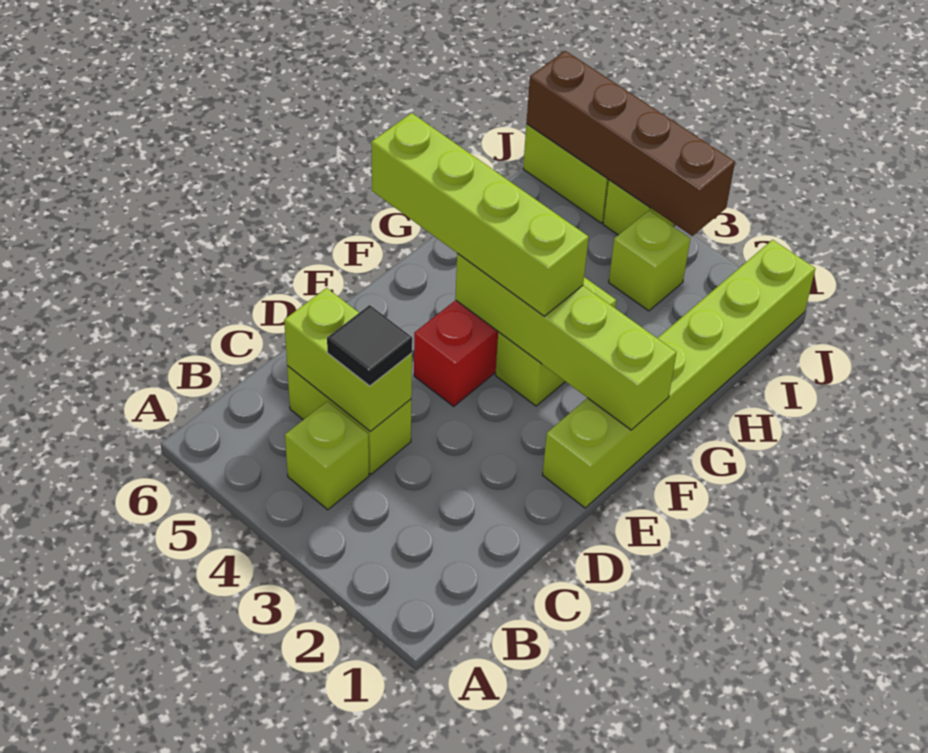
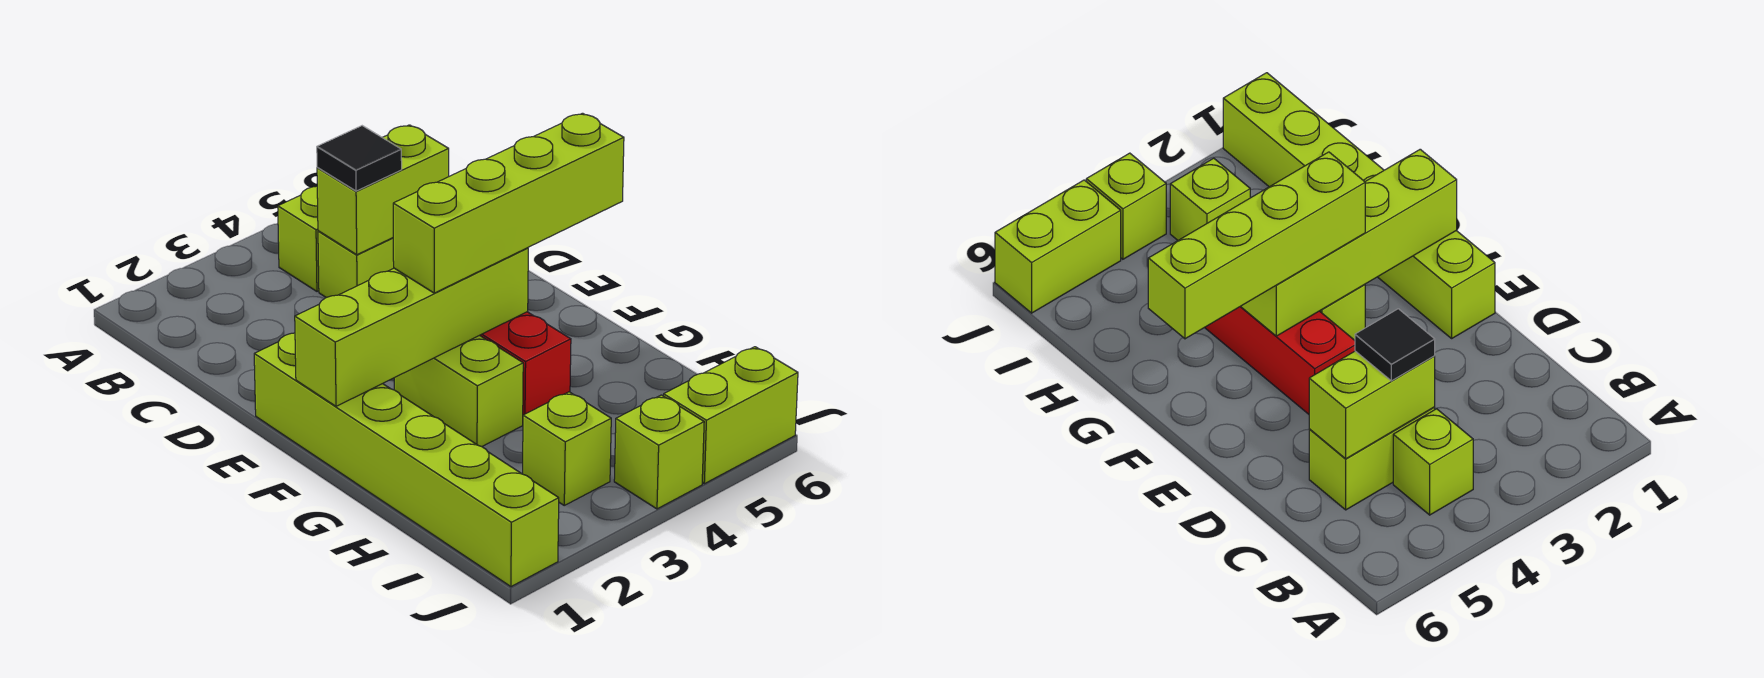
brown 1x4 brick [526,51,735,236] -> none

